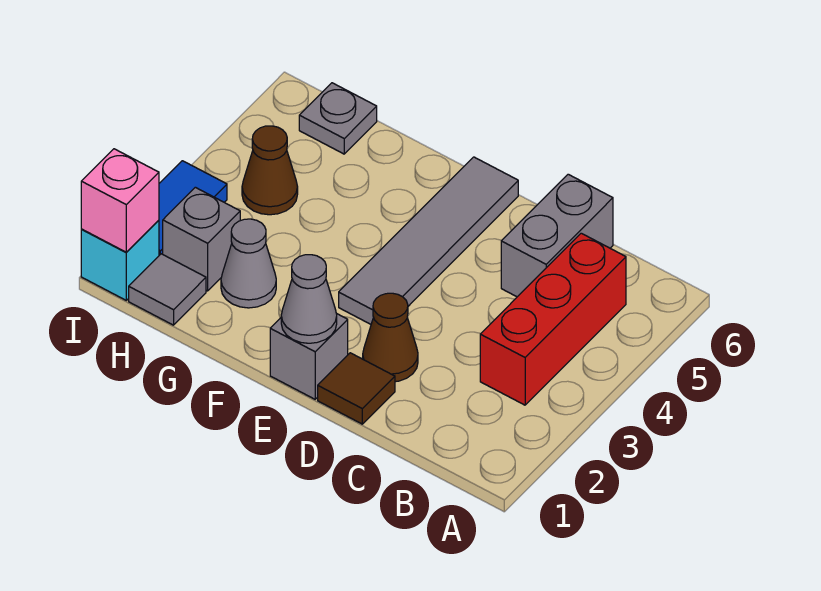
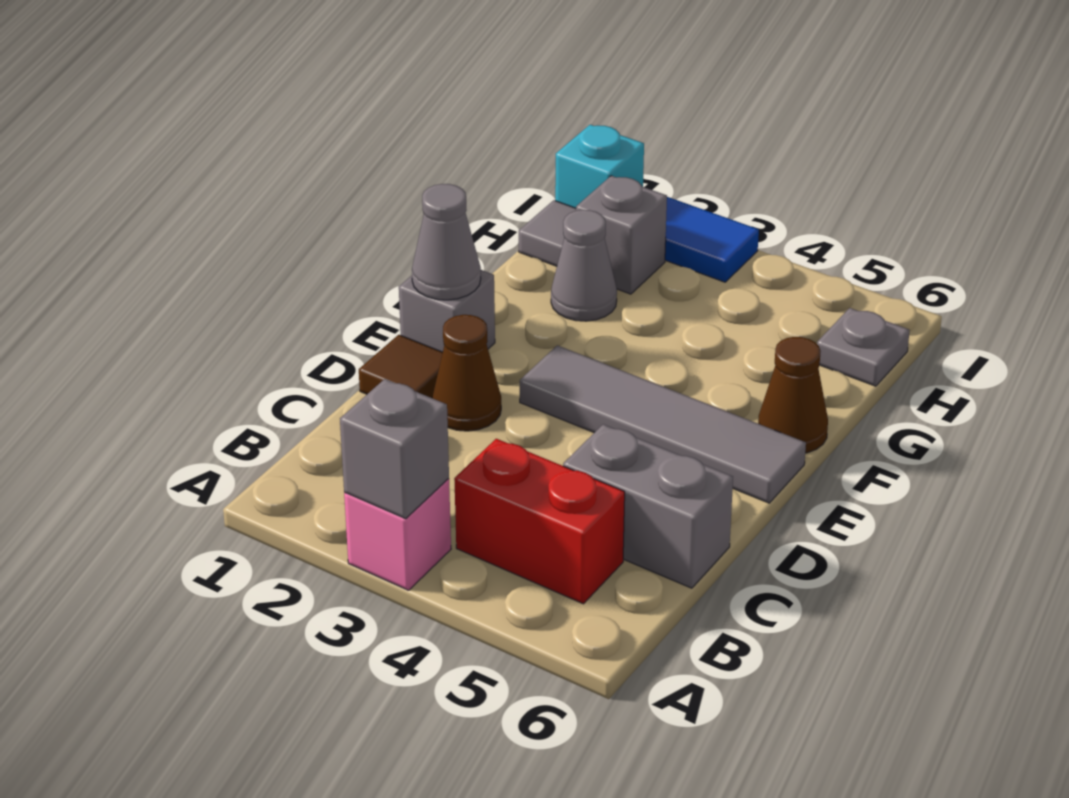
none -> grey 1x1 brick [340,379,449,519]
red 1x3 brick [480,233,626,405] -> red 1x2 brick [454,439,625,604]
brown 1x1 cone [242,126,298,215] -> brown 1x1 cone moved to [758,337,828,453]
pink 1x1 brick [81,149,159,252] -> pink 1x1 brick moved to [344,479,451,590]

